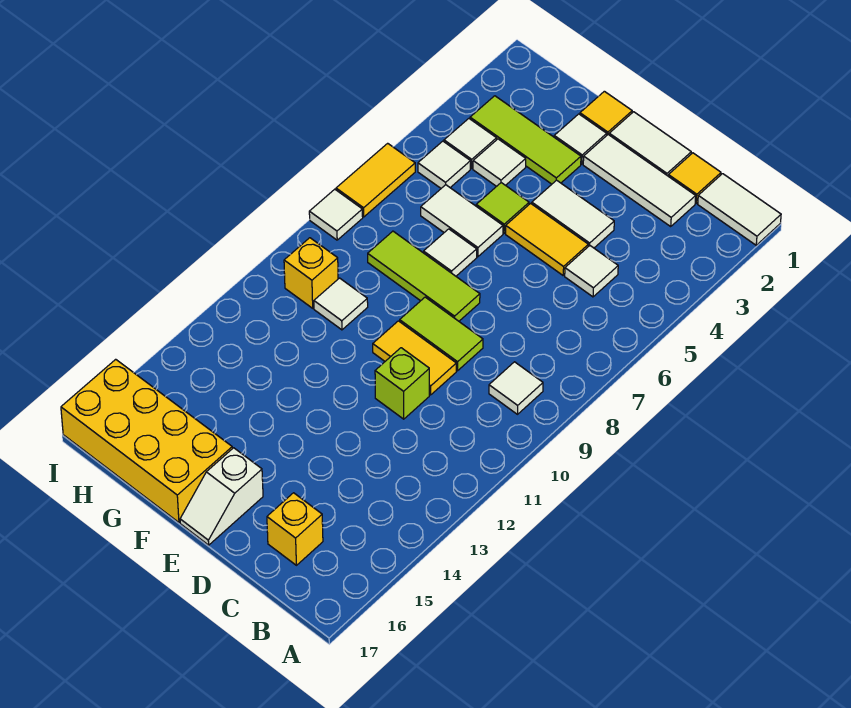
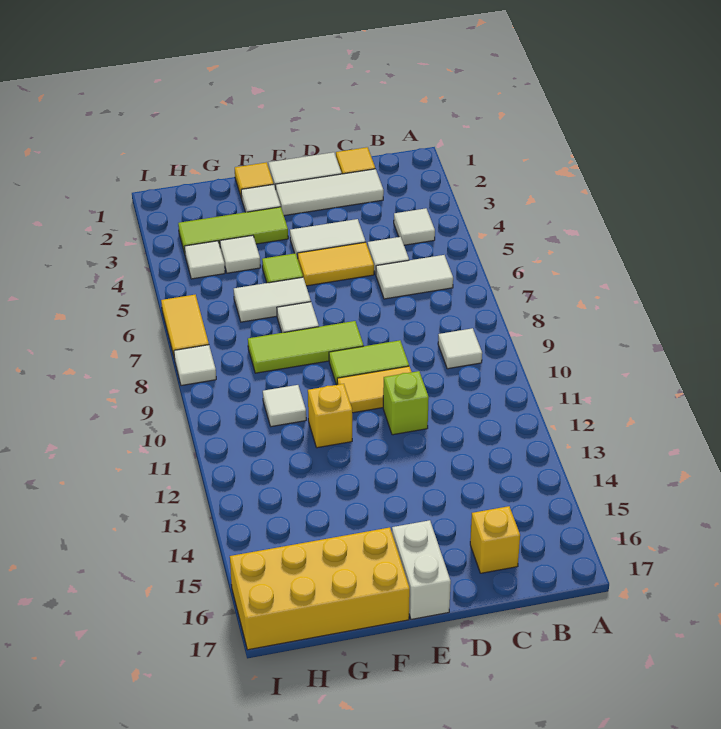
white 1x2 tile [698,174,781,245] -> white 1x2 tile moved to [376,255,453,299]
white 1x2 slope [180,448,263,545] -> white 1x2 brick [392,520,451,619]
white 1x1 tile [418,141,471,188] -> white 1x1 tile moved to [394,208,435,245]
yellow 1x1 brick [284,238,338,308] -> yellow 1x1 brick moved to [308,384,352,448]

